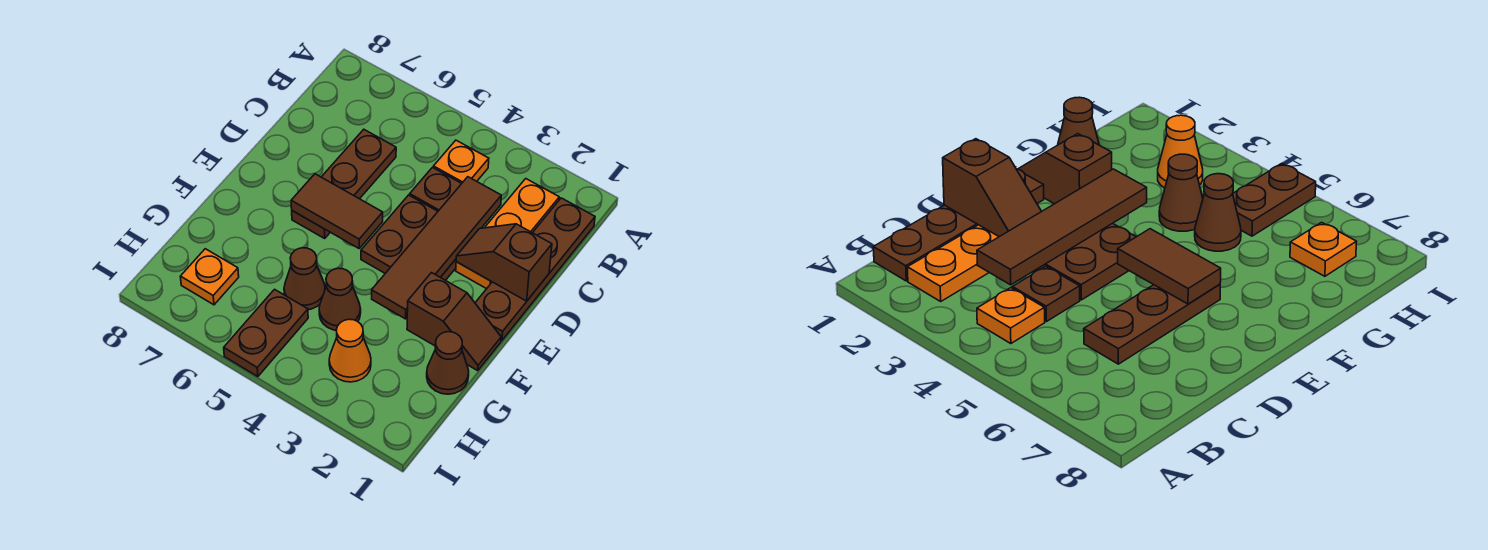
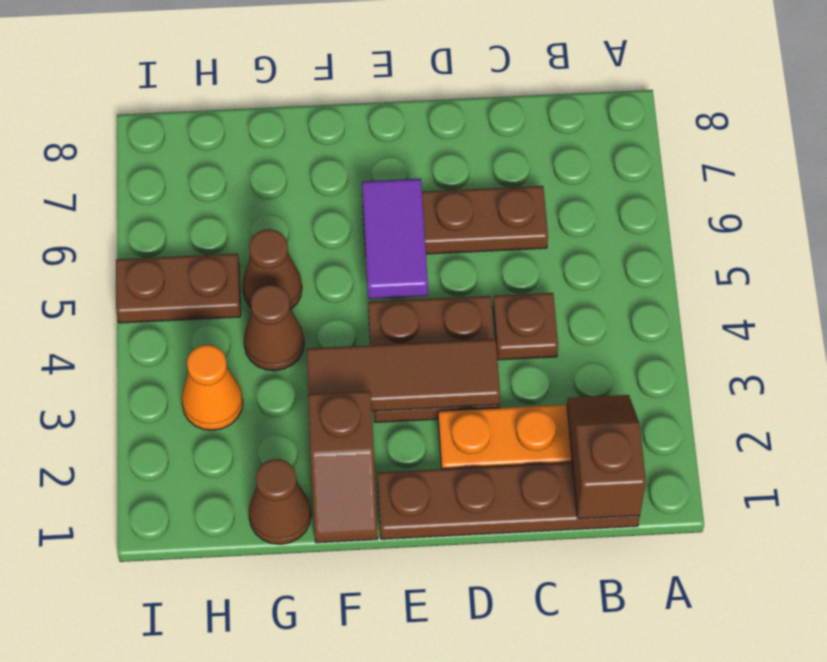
orange 1x1 plate [433,140,489,183] -> none
brown 1x4 tile [372,177,501,319] -> brown 1x3 tile [307,339,500,411]
brown 1x2 slope [456,224,552,301] -> brown 1x2 slope moved to [567,395,646,519]
brown 1x2 tile [291,174,383,248] -> purple 1x2 tile [362,179,428,299]
orange 1x1 plate [180,249,239,305] -> none

